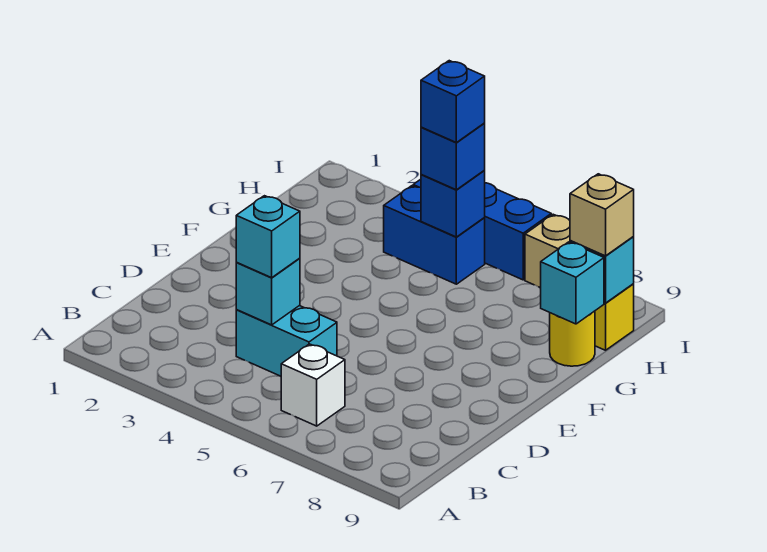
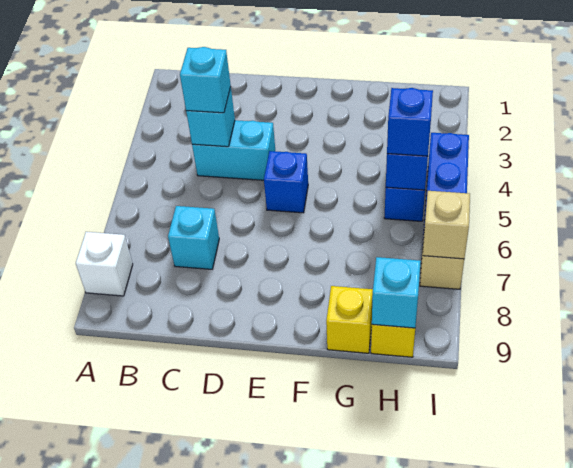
white 1x1 brick [281,344,345,426] -> white 1x1 brick moved to [76,232,133,296]
cyan 1x2 brick [236,306,337,376] -> cyan 1x2 brick turned to [192,120,275,180]
yellow 1x1 round brick [550,311,595,366] -> yellow 1x1 brick [326,286,373,353]
cyan 1x1 brick [541,242,604,324] -> cyan 1x1 brick moved to [168,206,219,269]
blue 1x1 brick [421,61,485,143] -> blue 1x1 brick moved to [264,151,308,213]
tan 1x1 brick [570,174,634,256] -> tan 1x1 brick moved to [423,191,470,259]

